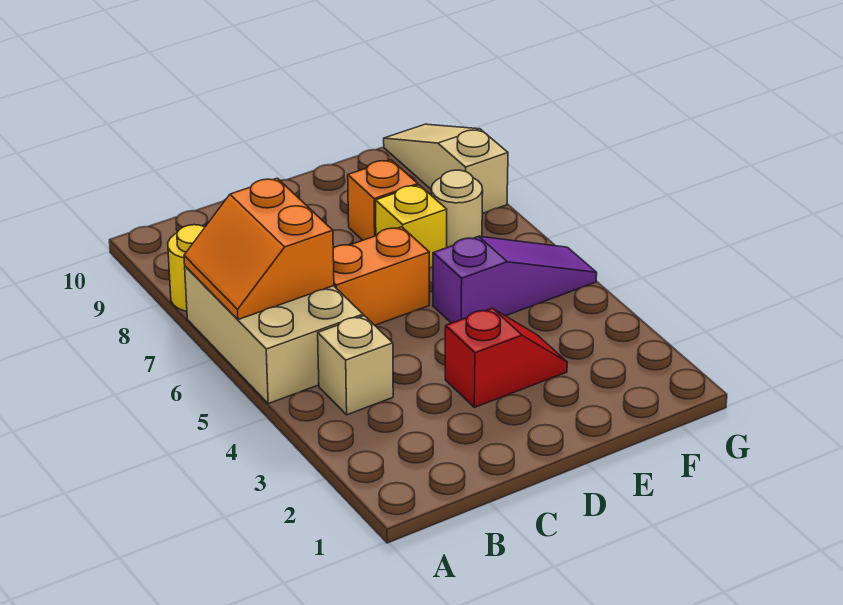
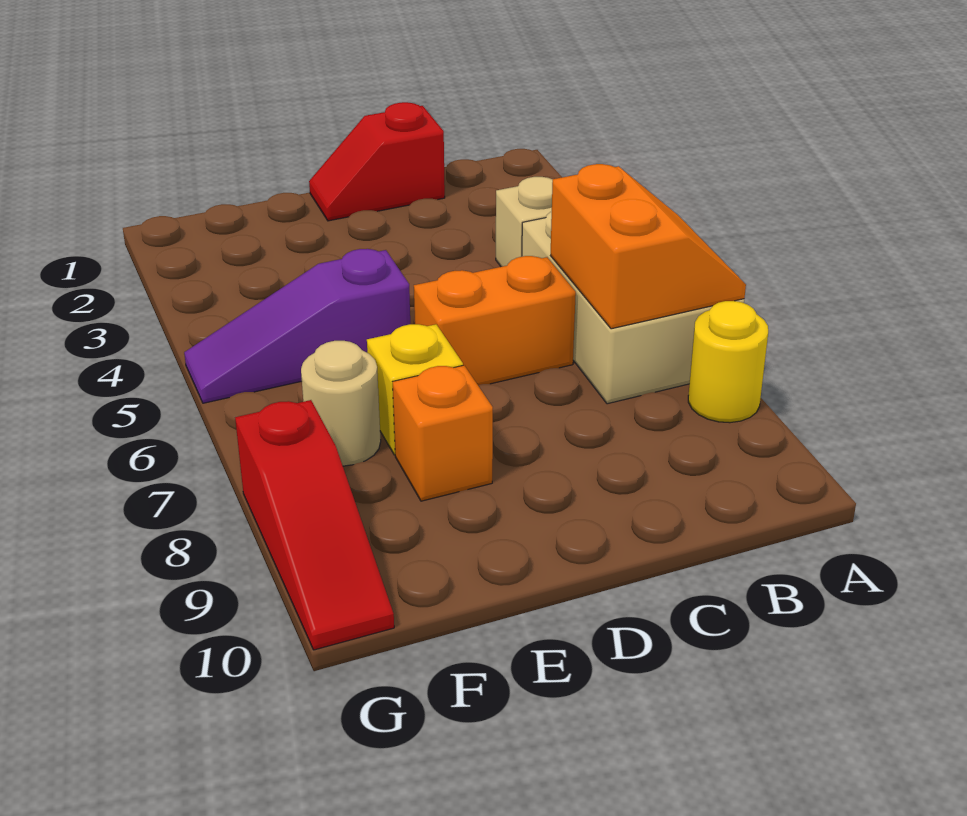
red 1x2 slope [445,308,567,407] -> red 1x2 slope moved to [309,102,445,221]
tan 1x3 slope [384,124,508,214] -> red 1x3 slope [235,400,394,650]

